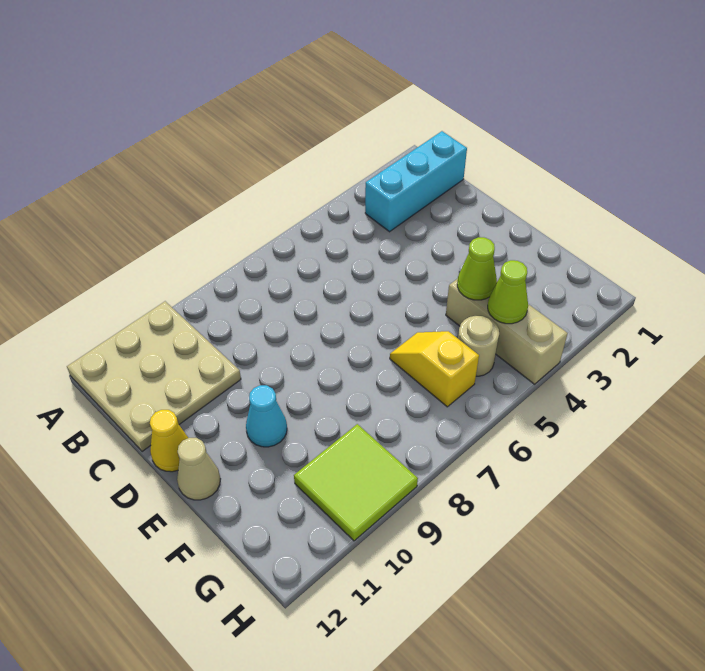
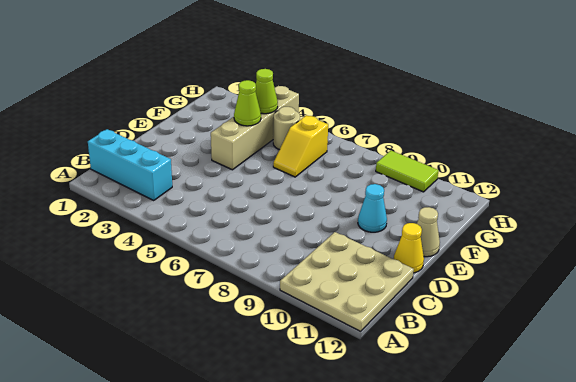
tan 1x3 brick [446,279,568,384] -> tan 1x4 brick [211,86,299,170]
lime 2x2 tile [294,424,418,541] -> lime 1x2 tile [376,151,439,192]

